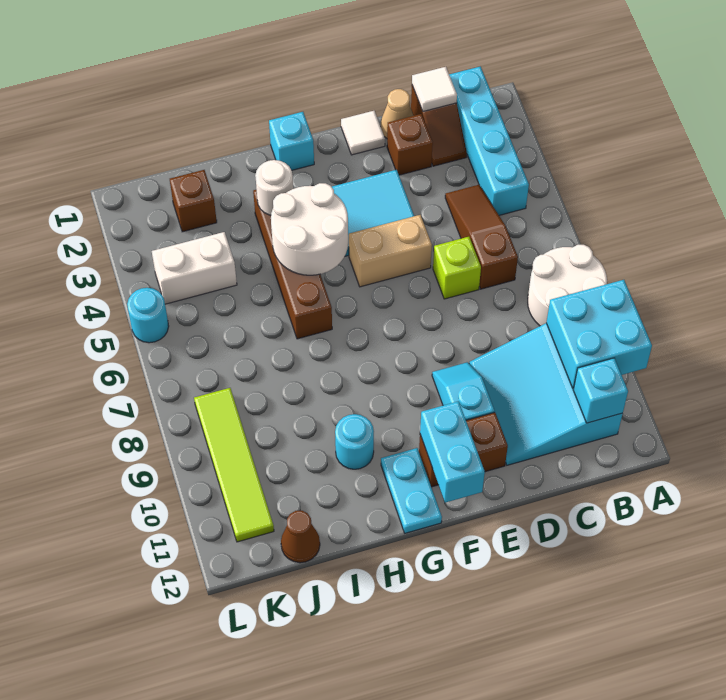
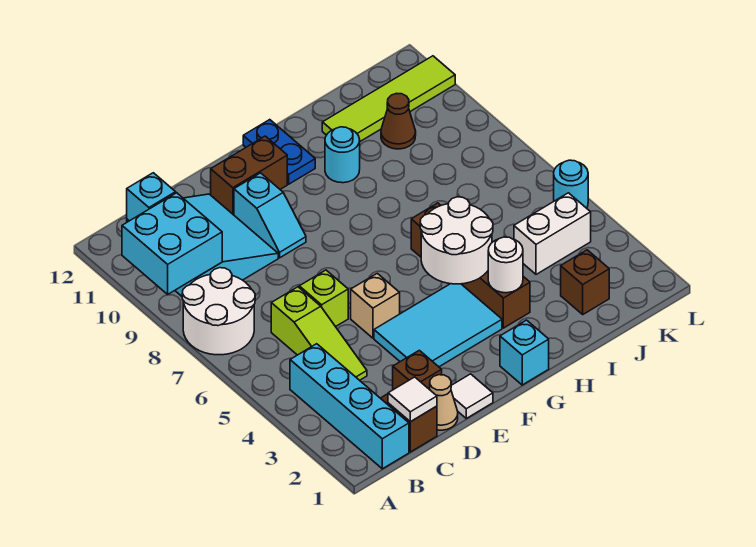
brown 1x3 slope [445,185,518,289] -> lime 1x3 slope [271,287,367,380]
tan 1x2 brick [349,215,432,287] -> tan 1x1 brick [351,273,400,338]
cyan 1x2 brick [420,401,485,503] -> none
cyan 1x2 plate [381,448,442,533] -> blue 1x2 plate [243,120,315,184]
brown 1x1 cone [281,511,320,563] -> brown 1x1 cone moved to [381,93,416,149]
lime 1x4 tile [194,388,274,542] -> lime 1x4 tile turned to [322,56,455,141]

